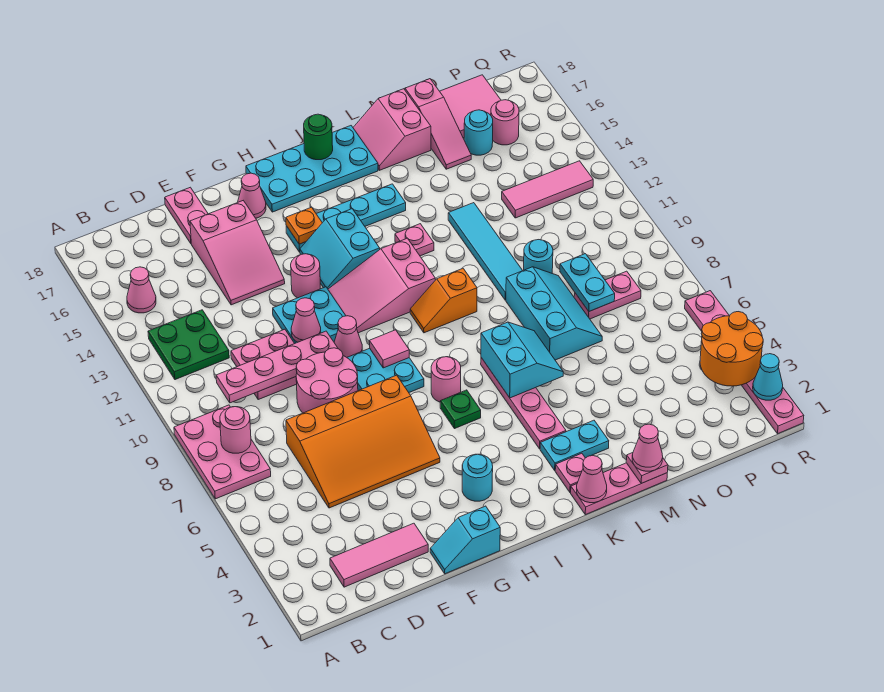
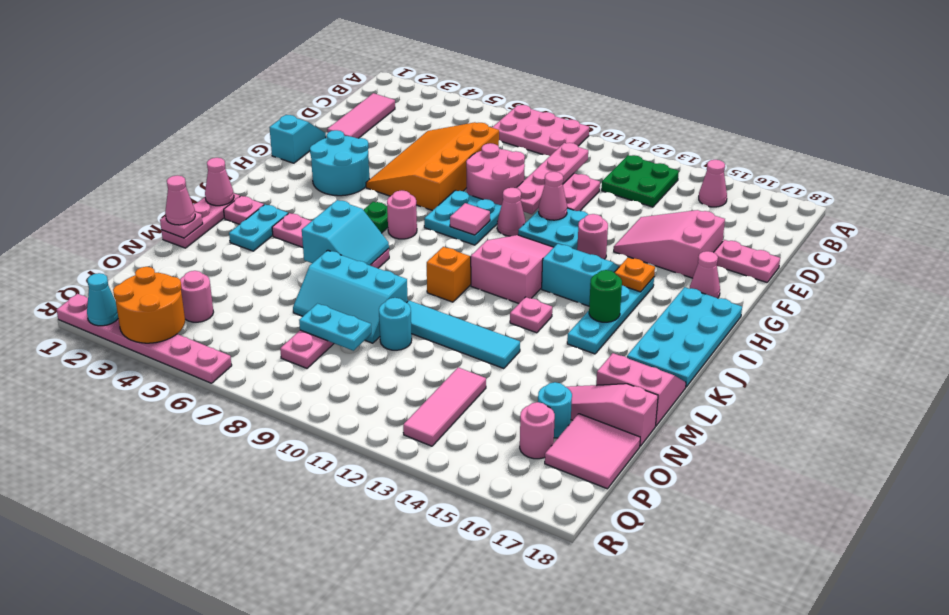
pink 1x1 round brick [220,407,251,453] -> pink 1x1 round brick moved to [180,271,213,322]
cyan 1x1 round brick [462,454,493,501] -> cyan 2x2 round brick [310,130,369,196]
green 1x1 round brick [304,114,333,160] -> green 1x1 round brick moved to [589,270,622,322]
cyan 2x2 slope [481,322,563,398] -> cyan 2x2 slope turned to [302,200,389,265]

